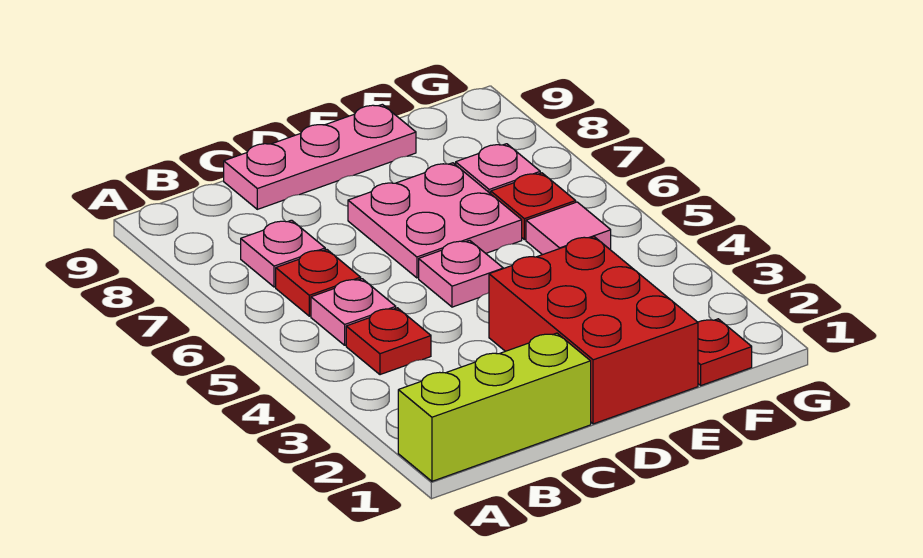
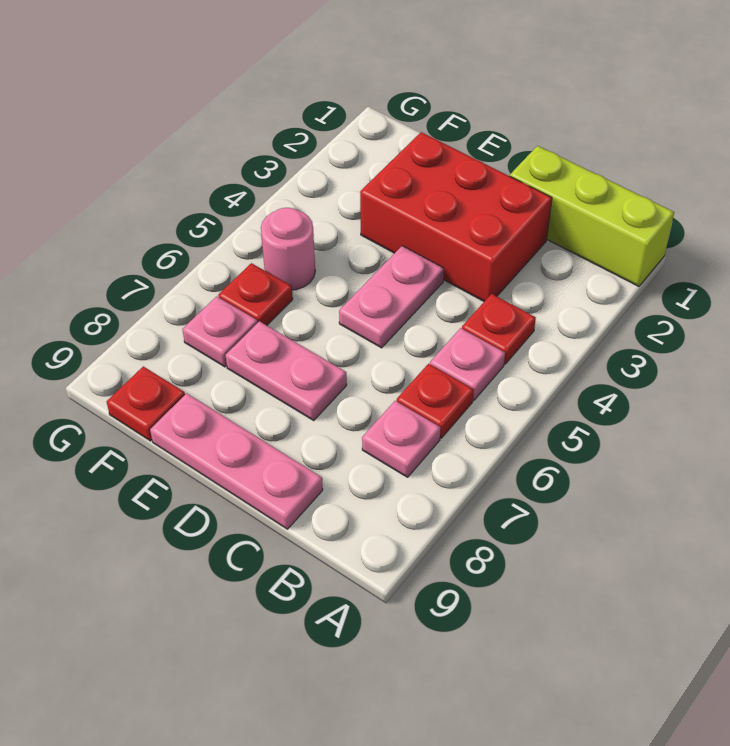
red 2x3 brick [489,237,698,424] -> red 2x3 brick turned to [360,132,552,301]
pink 1x1 plate [419,240,503,307] -> pink 1x2 plate [339,246,444,348]
pink 2x2 plate [348,163,522,278] -> pink 1x2 plate [226,321,347,420]
red 1x1 plate [698,319,752,385] -> red 1x1 plate moved to [107,366,185,441]
pink 1x1 tile [526,202,611,255] -> pink 1x1 round brick [261,208,315,290]

